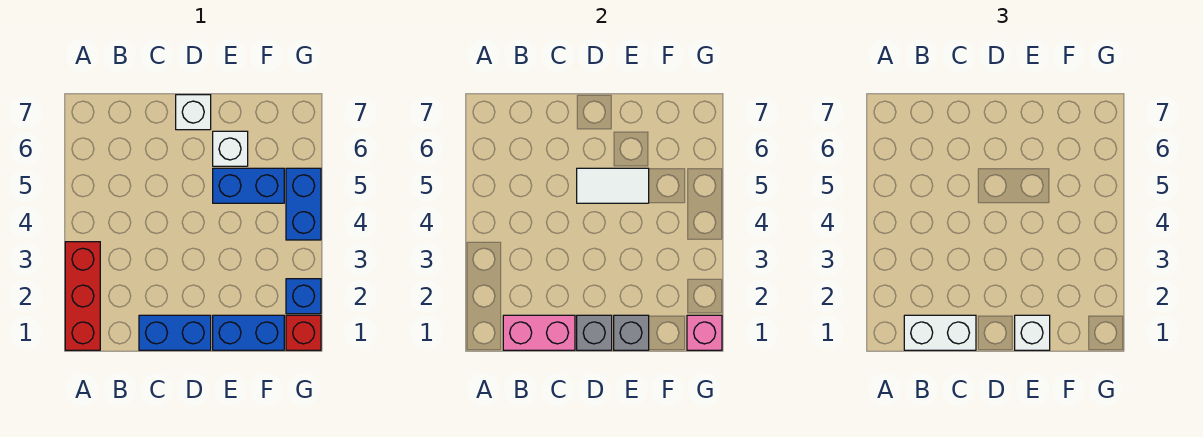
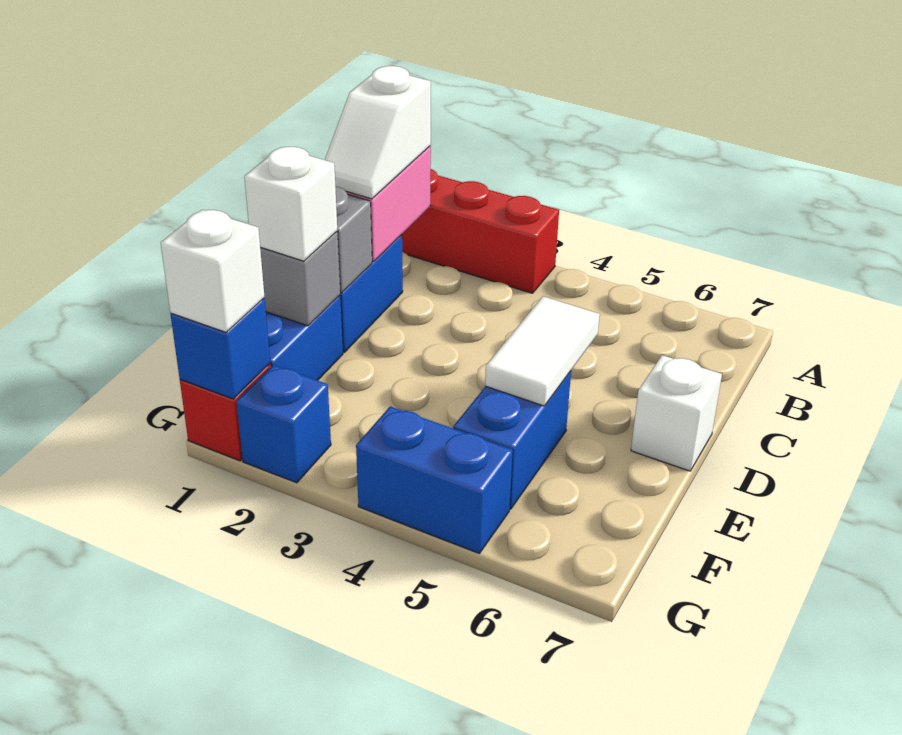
white 1x2 brick [904,315,976,350] -> white 1x2 slope [325,66,431,199]
white 1x1 brick [213,131,248,166] -> white 1x1 brick moved to [161,210,264,332]
pink 1x1 brick [687,315,722,350] -> blue 1x1 brick [171,298,270,399]

